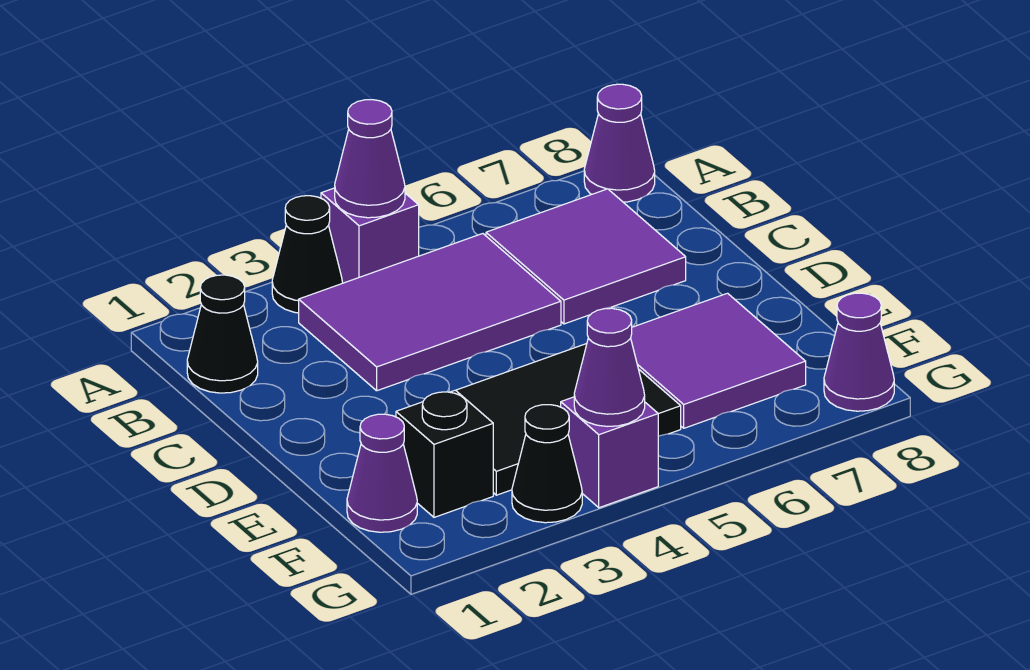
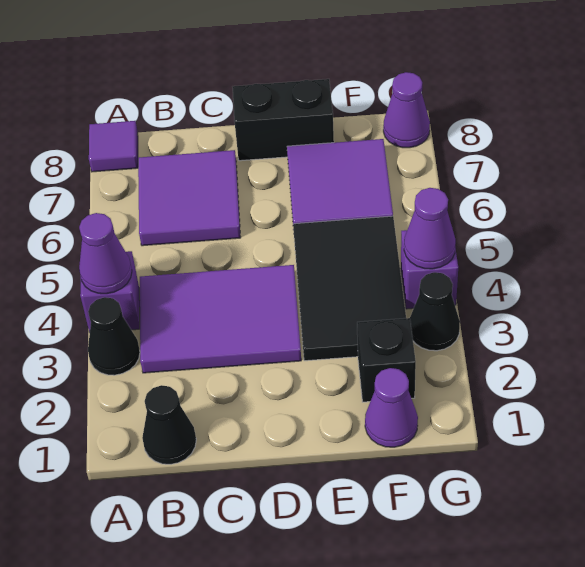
purple 1x1 cone [584,84,655,202] -> purple 1x1 tile [89,121,138,172]
purple 2x3 tile [299,234,561,391] -> purple 2x3 tile turned to [140,265,301,373]
none -> black 1x2 brick [233,79,334,161]

